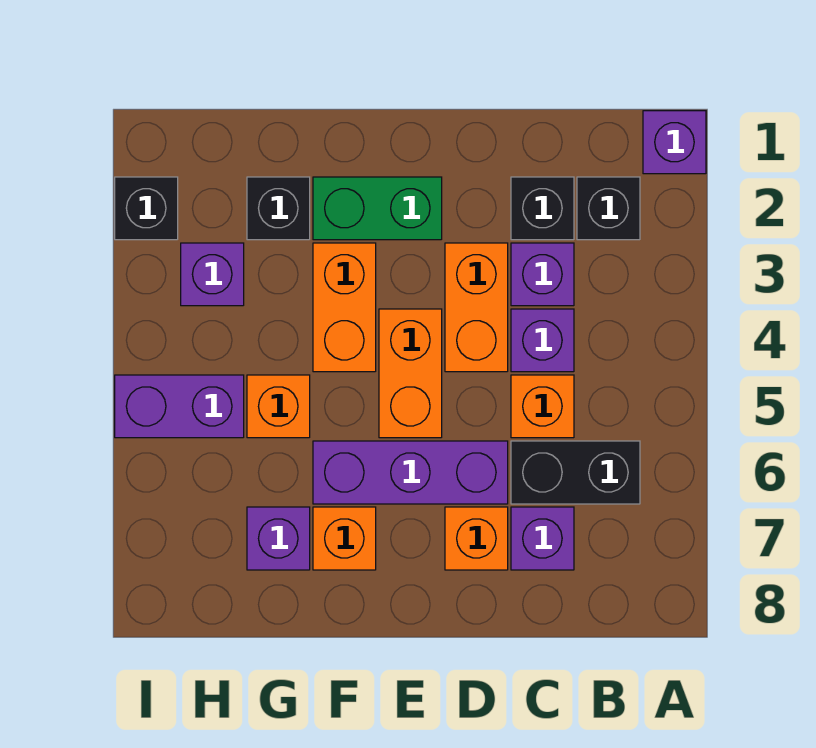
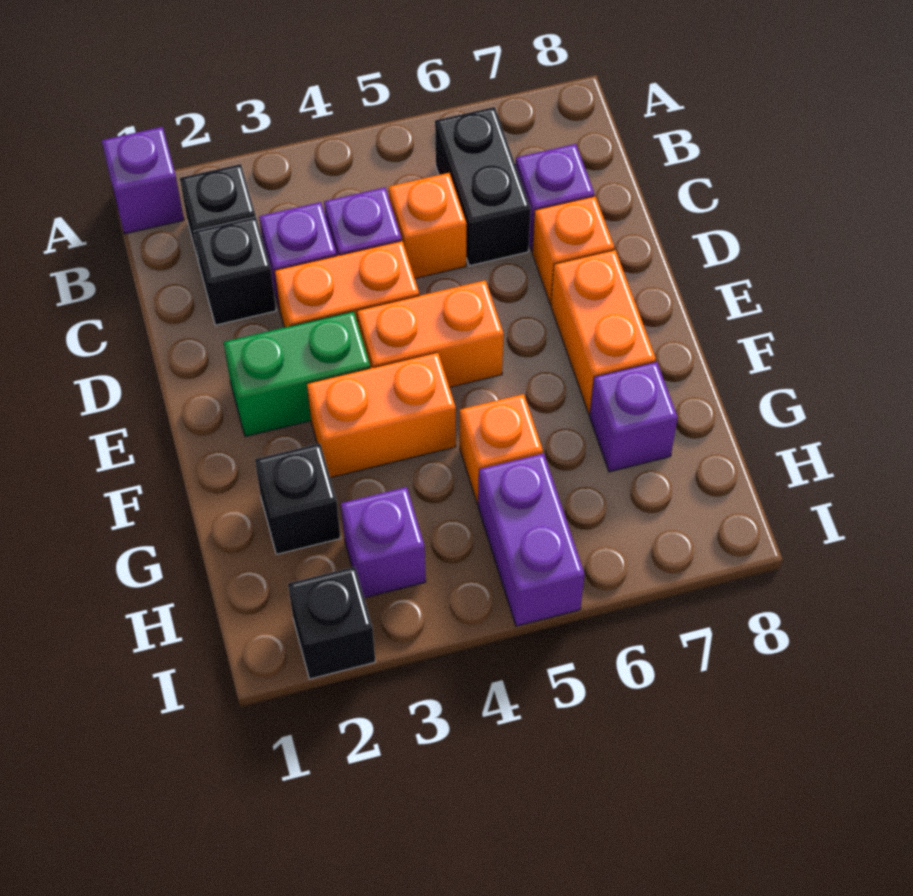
purple 1x3 brick [313,441,508,504] -> none
green 1x2 brick [313,177,442,240] -> green 1x2 brick turned to [223,311,370,437]
orange 1x1 brick [313,507,376,570] -> orange 1x2 brick [551,250,656,414]

